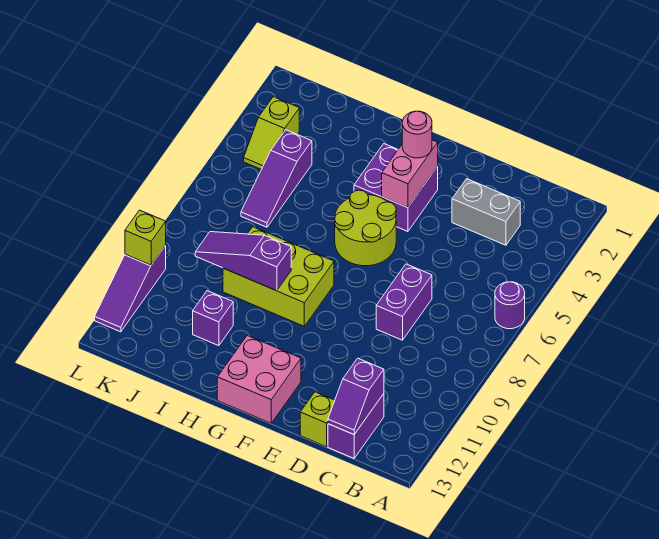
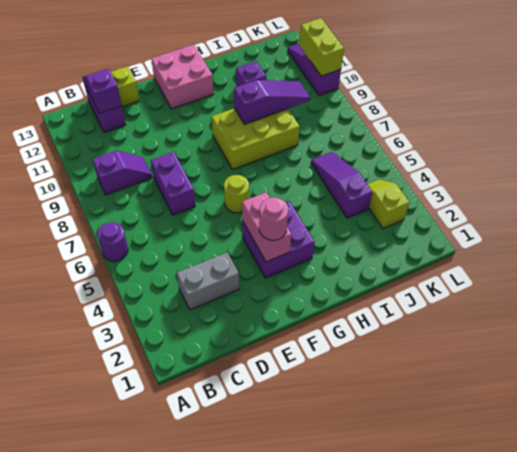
none -> purple 1x2 slope [93,151,152,195]
lime 2x2 round brick [335,190,396,266] -> lime 1x1 round brick [224,175,249,213]
lime 1x1 brick [125,210,166,265] -> lime 1x2 brick [300,18,344,76]

